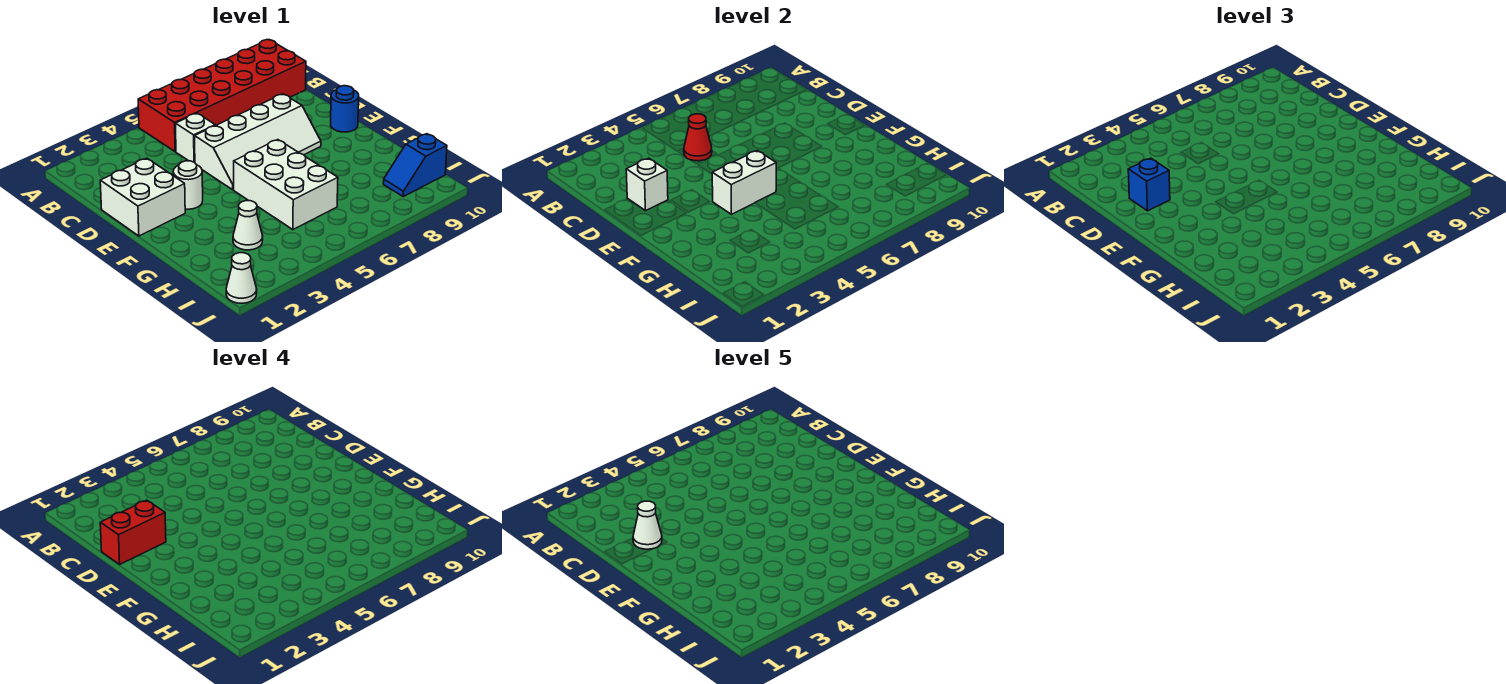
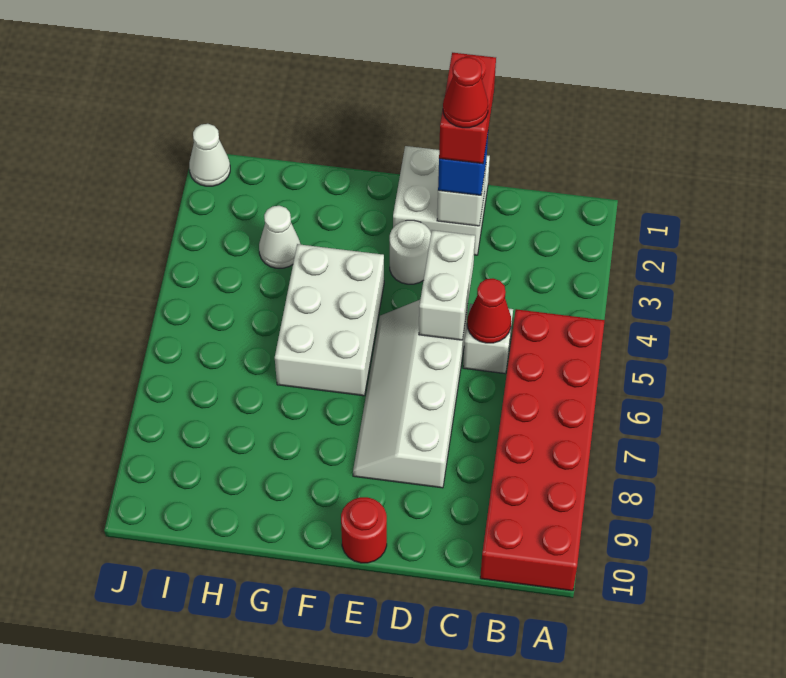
white 1x1 cone [633,501,662,549] -> red 1x1 cone [443,57,488,128]
blue 1x1 round brick [331,86,359,132] -> red 1x1 round brick [341,497,387,563]
white 1x2 brick [712,150,776,214] -> white 1x2 brick moved to [419,230,475,340]
white 2x3 brick [234,140,338,230] -> white 2x3 brick turned to [275,244,384,396]
blue 1x2 slope [383,134,447,197] -> none

